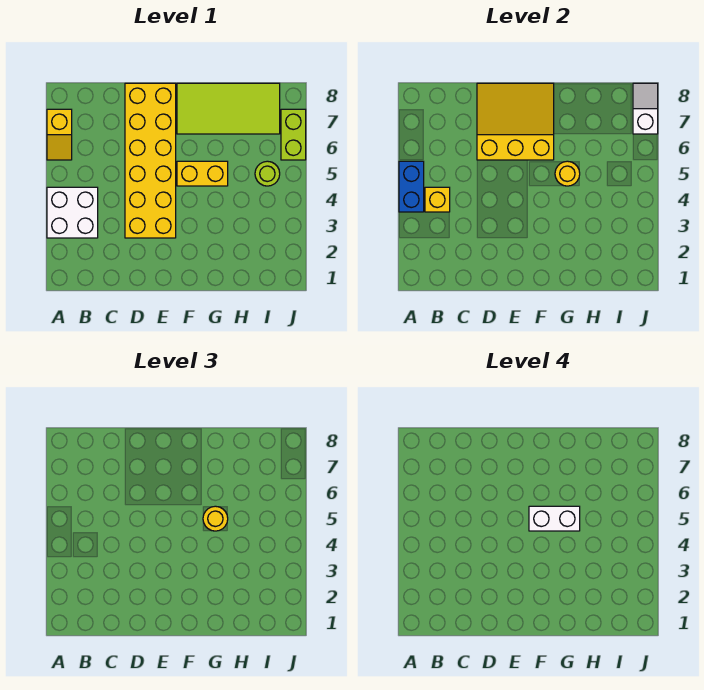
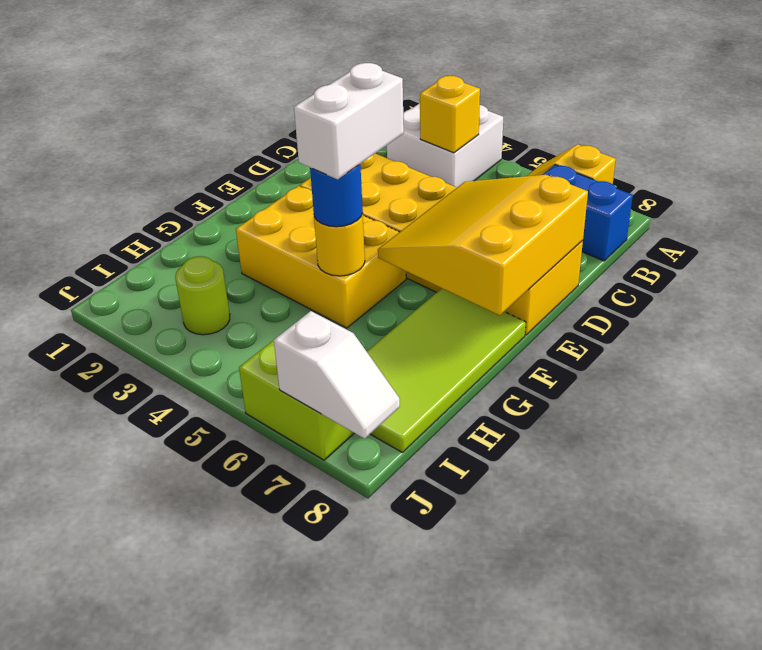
blue 1x2 brick [399,161,424,212] -> blue 1x2 brick moved to [543,165,633,261]
yellow 3x3 slope [477,83,554,160] -> yellow 3x3 slope turned to [378,175,588,315]
yellow 1x2 brick [177,161,228,186] -> yellow 2x3 brick [236,186,406,328]
yellow 1x1 round brick [203,506,228,531] -> blue 1x1 round brick [310,164,363,227]
lime 1x1 round brick [255,161,280,186] -> lime 1x1 round brick moved to [175,256,230,335]

